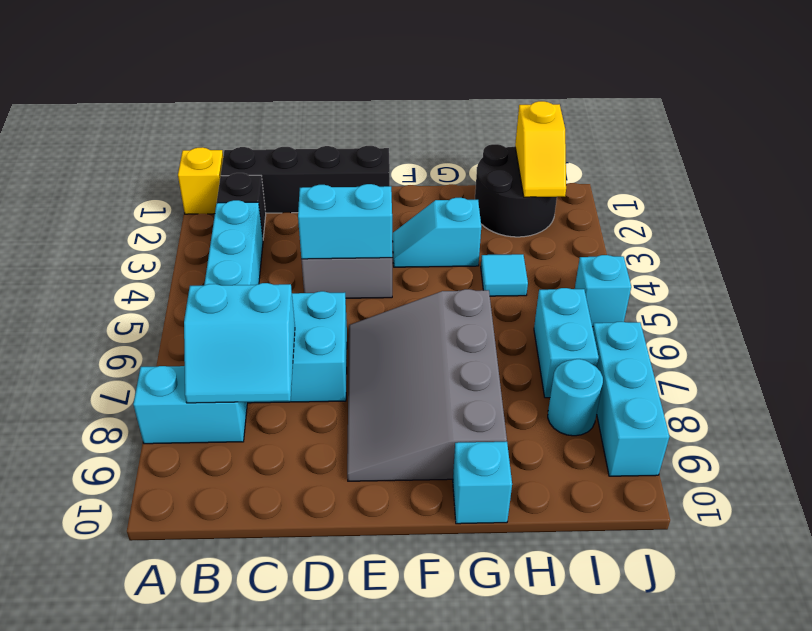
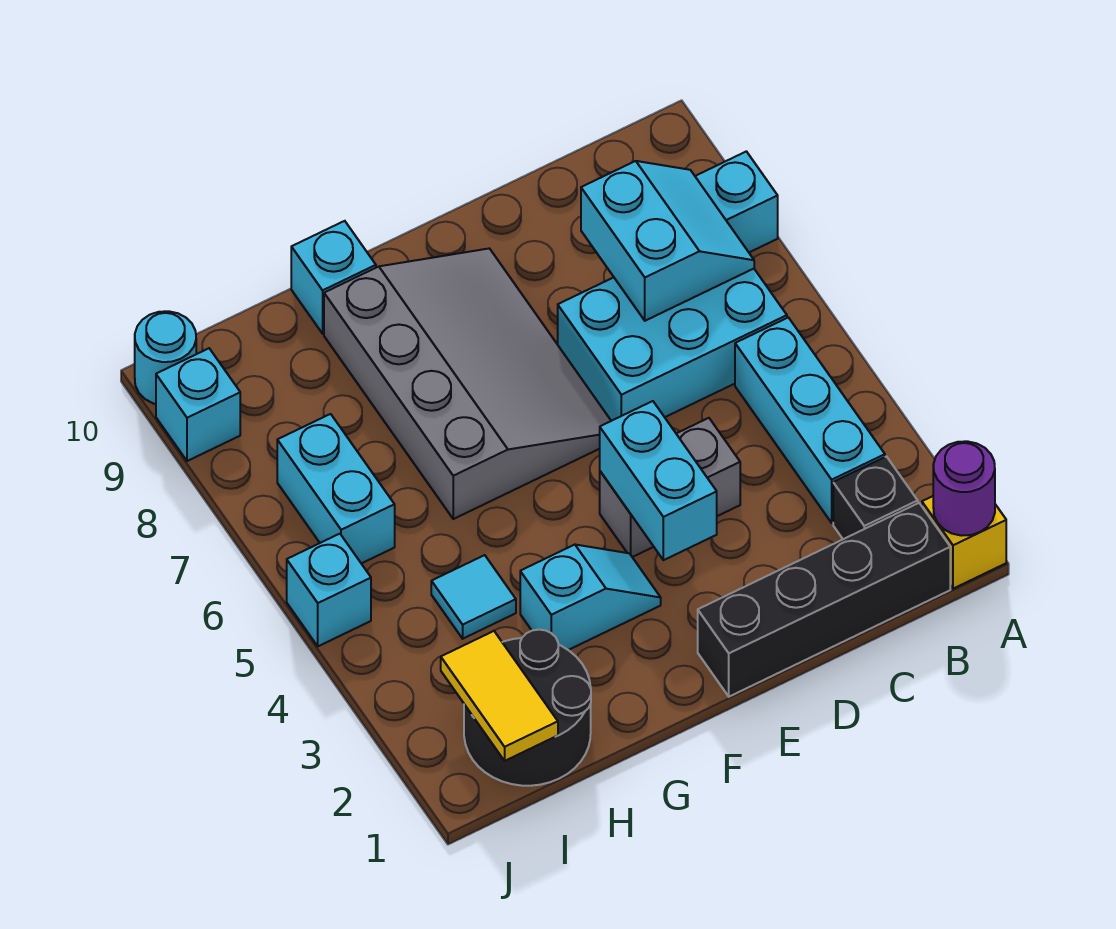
none -> purple 1x1 round brick [933,441,995,536]
cyan 2x2 slope [184,283,295,403] -> cyan 2x2 slope turned to [581,161,754,321]
cyan 1x2 brick [298,184,392,259] -> cyan 1x2 brick turned to [600,401,717,560]
yellow 1x2 slope [515,101,566,197] -> yellow 1x2 tile [441,631,558,761]
cyan 1x1 round brick [548,359,603,436] -> cyan 1x1 round brick moved to [135,311,196,404]
cyan 1x3 brick [593,322,669,476] -> cyan 1x1 brick [156,348,240,461]

